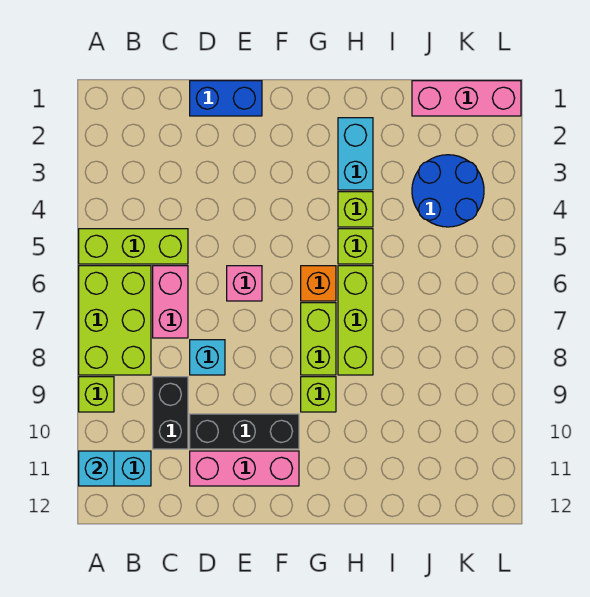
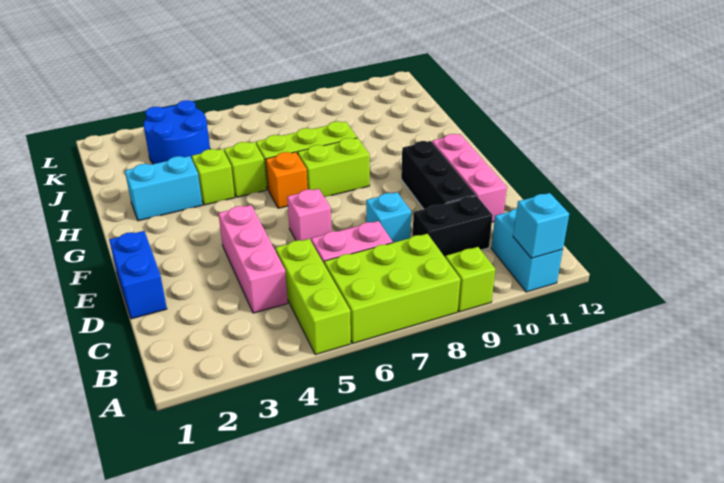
lime 1x1 brick [301,377,336,412] -> none
pink 1x3 brick [412,81,521,116] -> pink 1x3 brick moved to [218,205,288,313]

